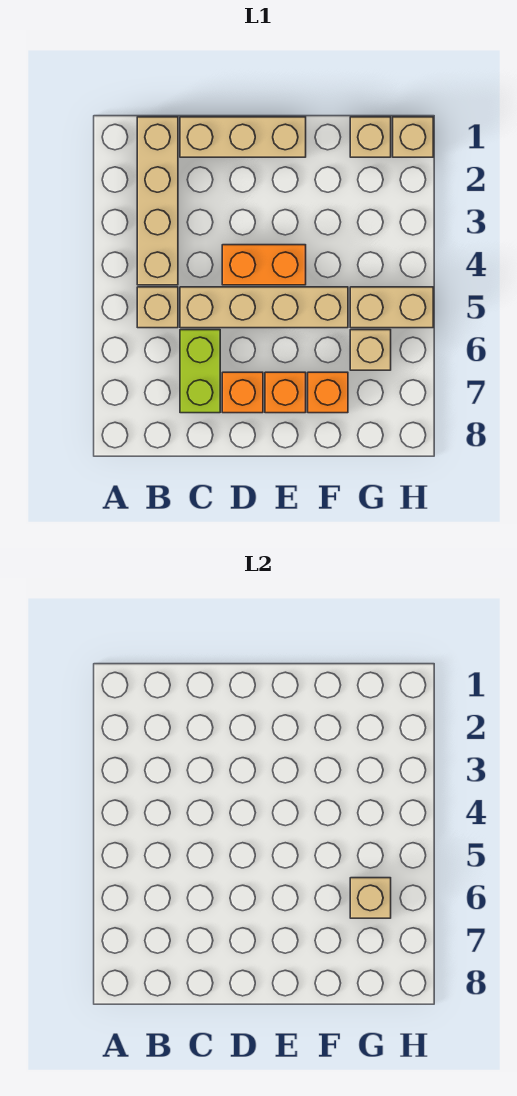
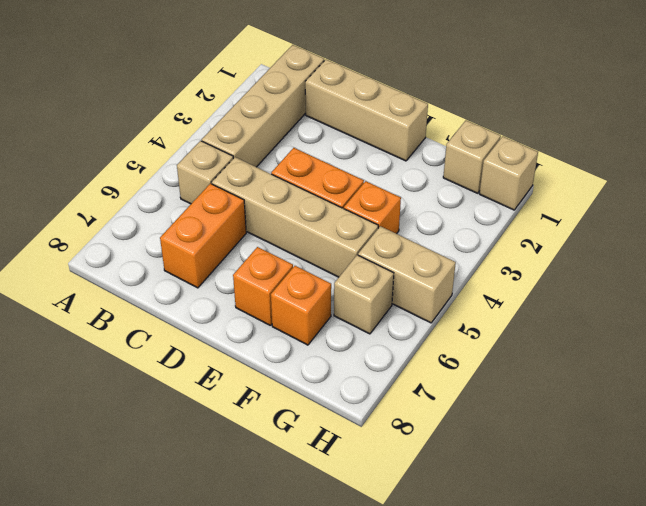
lime 1x2 brick [180,330,220,413] -> orange 1x2 brick [160,184,246,288]
orange 1x1 brick [222,372,263,413] -> orange 1x1 brick moved to [344,181,401,234]
tan 1x1 brick [350,878,391,918] -> none

